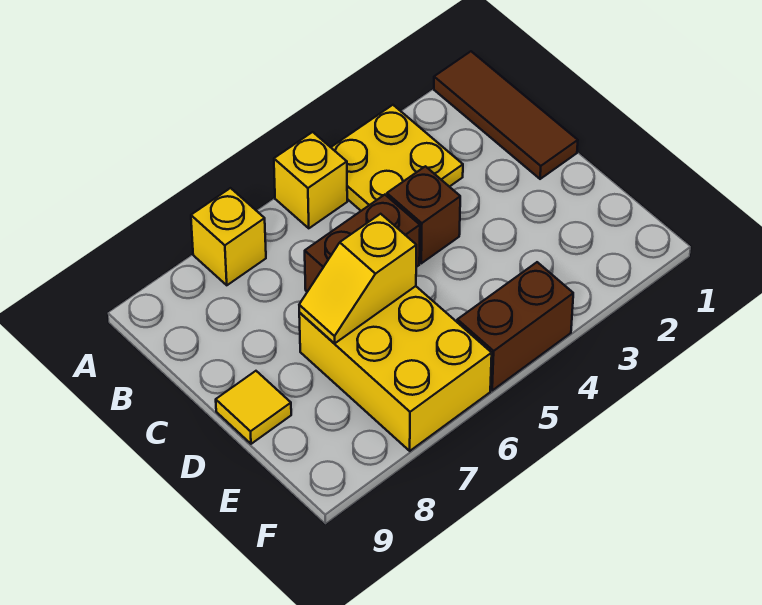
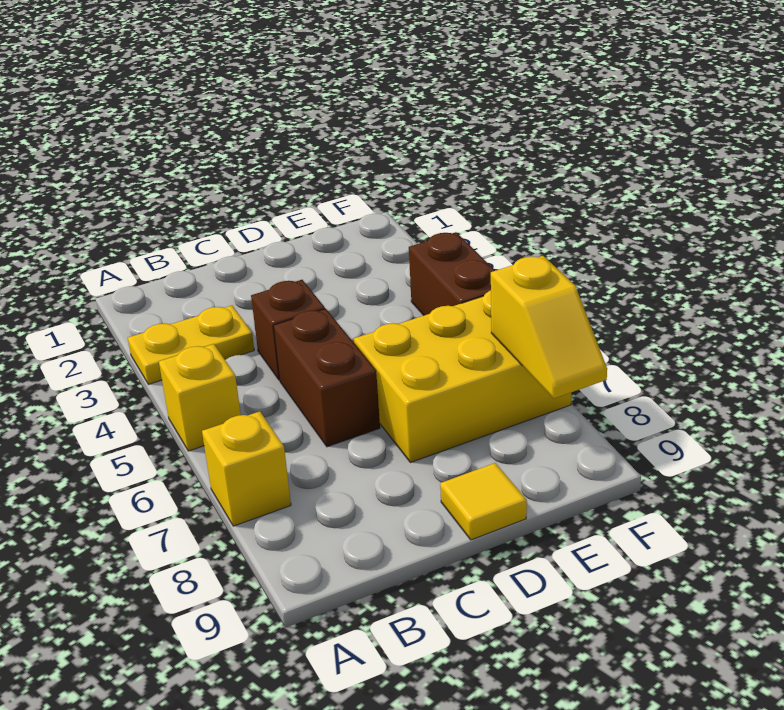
brown 1x3 tile [434,51,578,179] -> none
yellow 2x2 plate [331,105,463,211] -> yellow 1x2 plate [128,306,254,384]
yellow 1x2 slope [299,214,416,344] -> yellow 1x2 slope moved to [491,256,607,398]

